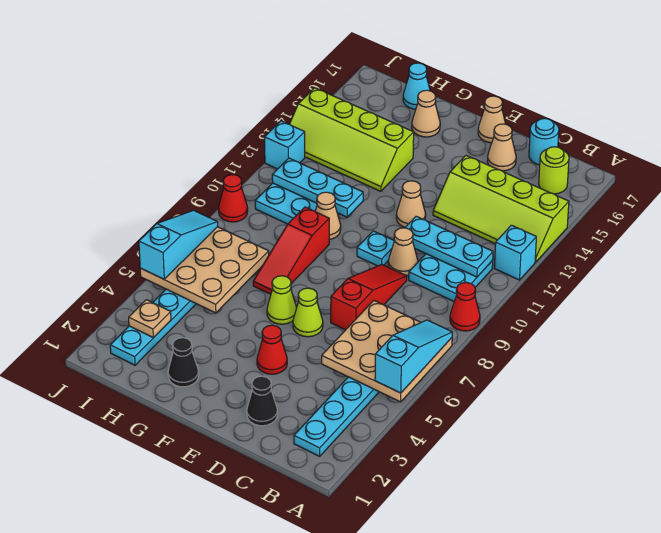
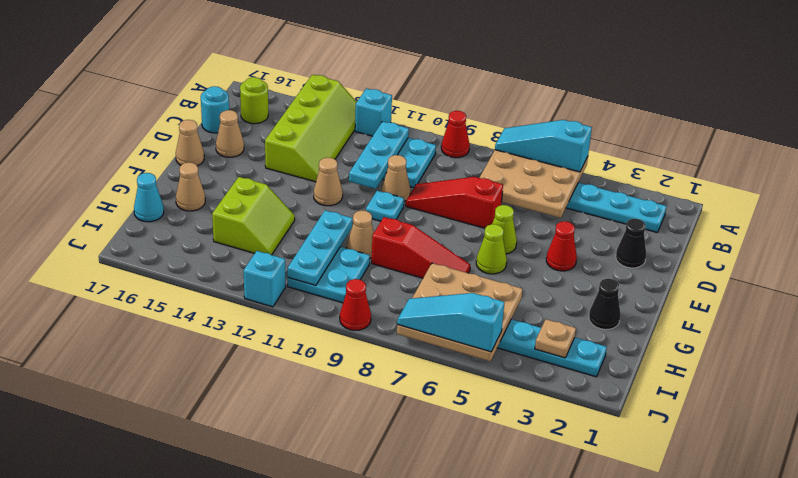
lime 2x4 slope [290,88,414,191] -> lime 2x2 slope [212,177,295,255]

